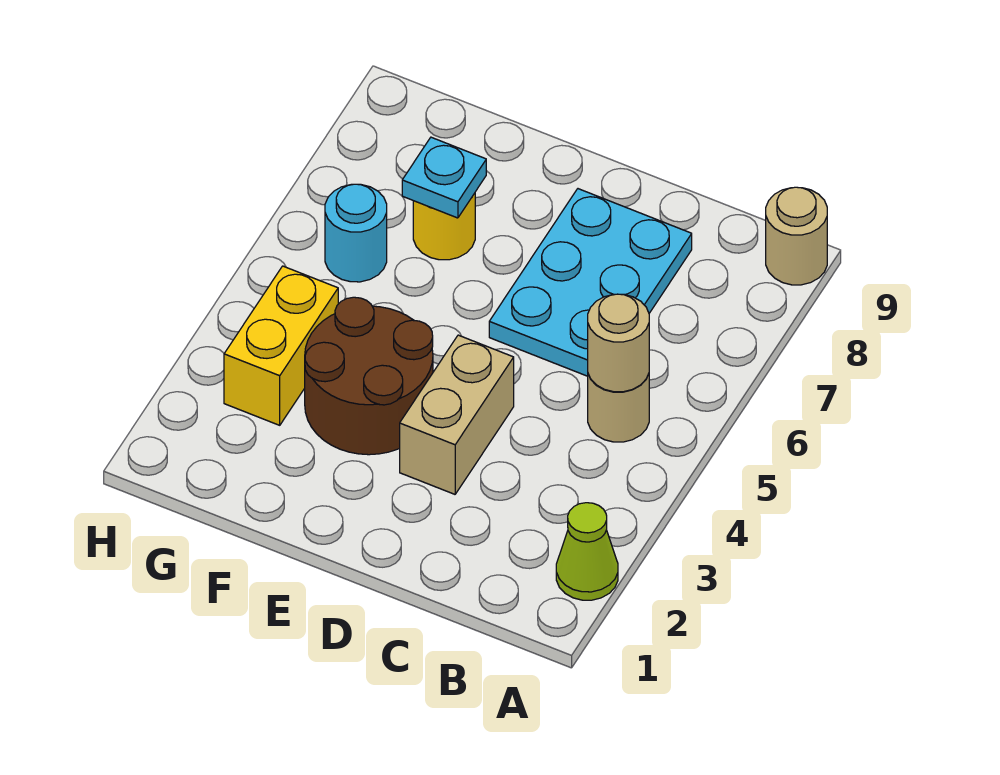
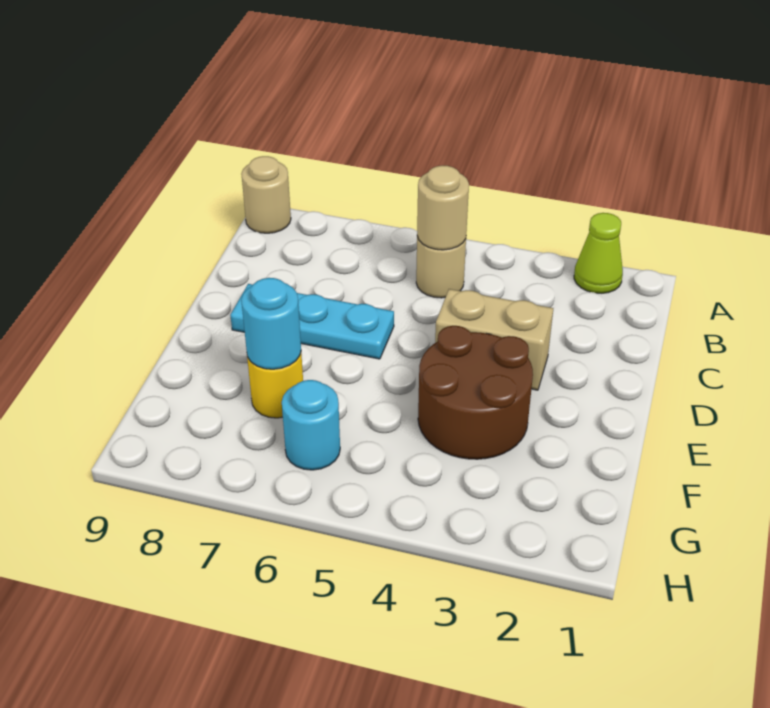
cyan 2x3 plate [489,189,692,376] -> cyan 1x3 plate [230,284,394,359]
cyan 1x1 plate [402,137,486,218] -> cyan 1x1 round brick [241,278,301,369]
yellow 1x2 brick [224,266,338,425] -> none

